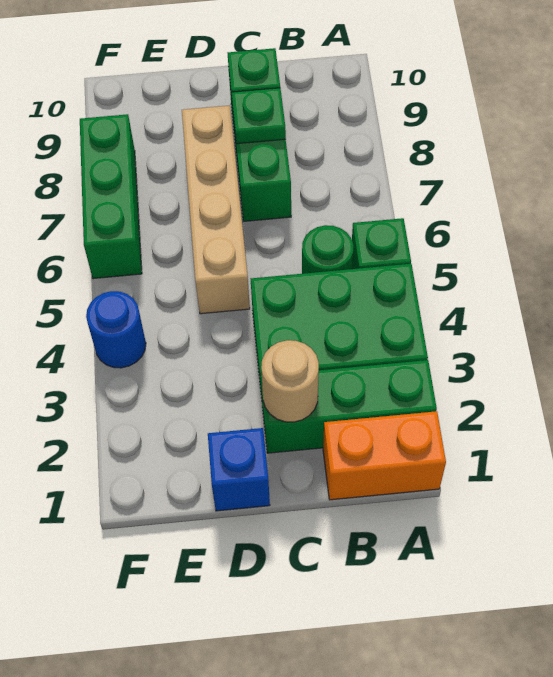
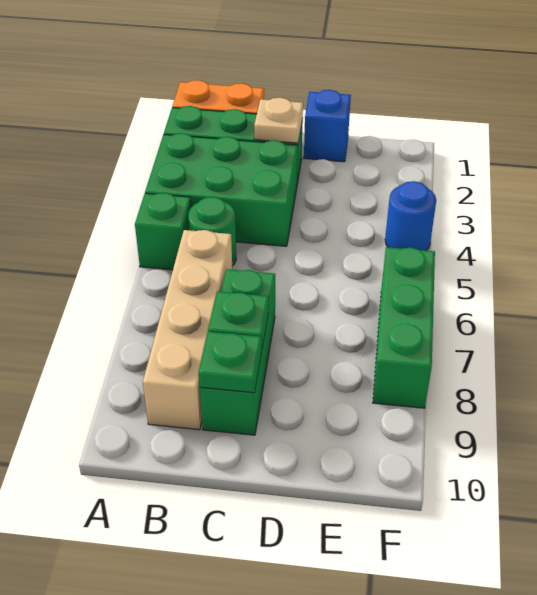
tan 1x1 round brick [261,340,319,422] -> tan 1x1 plate [254,98,303,143]
tan 1x4 brick [182,105,250,314] -> tan 1x4 brick moved to [143,230,232,430]

